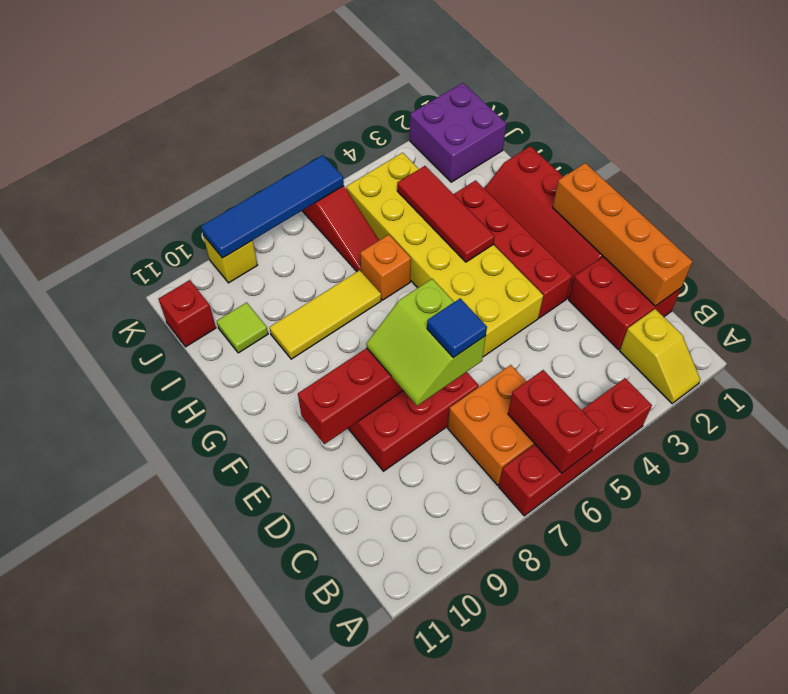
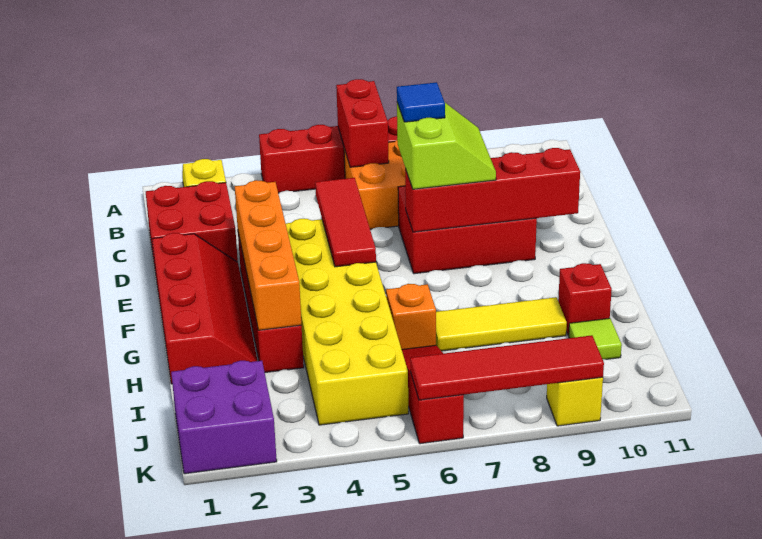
orange 1x4 brick [553,163,692,306] -> orange 1x4 brick moved to [235,180,301,330]
red 1x3 tile [397,166,495,262] -> red 1x3 tile moved to [315,178,376,267]
red 1x1 brick [159,280,216,347] -> red 1x1 brick moved to [558,263,612,335]
blue 1x4 tile [201,155,344,258] -> red 1x4 tile [410,335,604,400]

